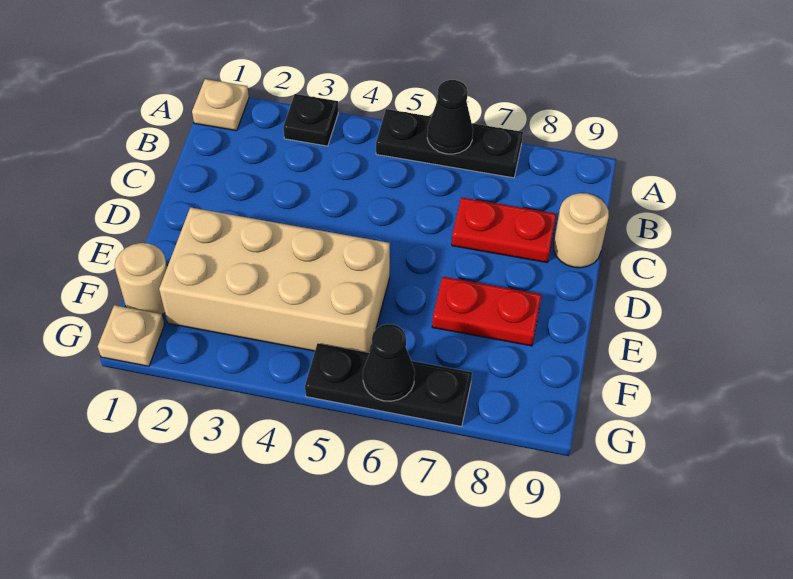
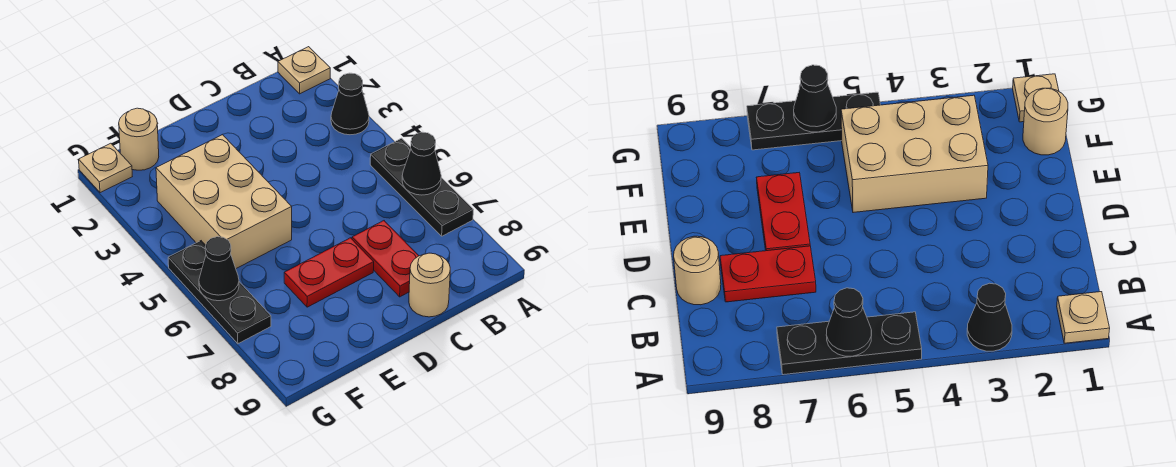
black 1x1 plate [283,94,338,146] -> black 1x1 cone [331,73,369,135]
tan 2x4 brick [159,207,390,353] -> tan 2x3 brick [156,135,292,268]
red 1x2 plate [432,277,542,346] -> red 1x2 plate turned to [284,238,374,307]

